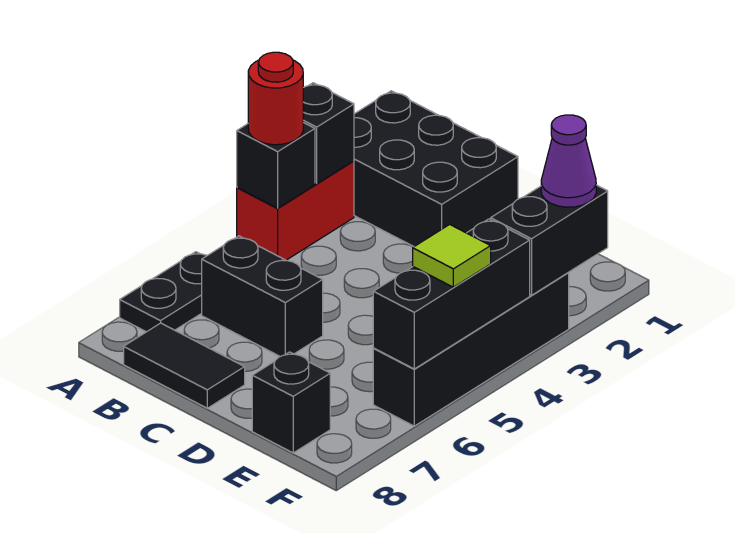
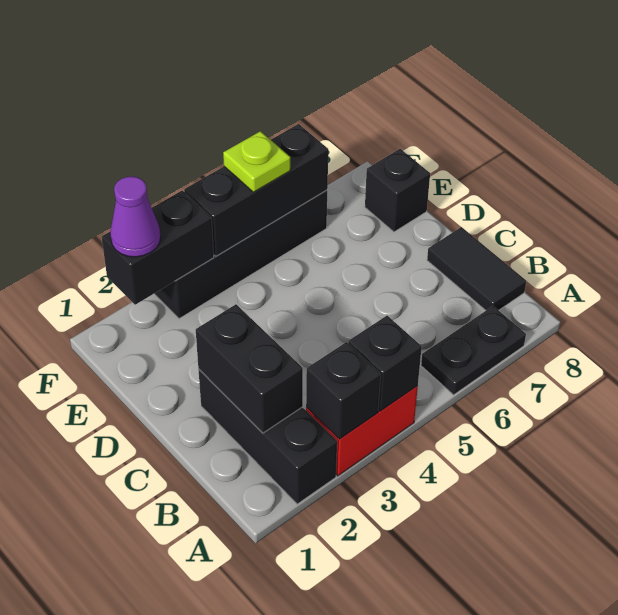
black 2x3 brick [354,91,518,246] -> black 1x3 brick [198,369,337,504]
red 1x1 round brick [248,52,303,145] -> none
black 1x2 brick [202,236,323,357] -> black 1x2 brick moved to [196,304,303,433]
lime 1x1 tile [413,224,491,287] -> lime 1x1 plate [223,131,290,192]

